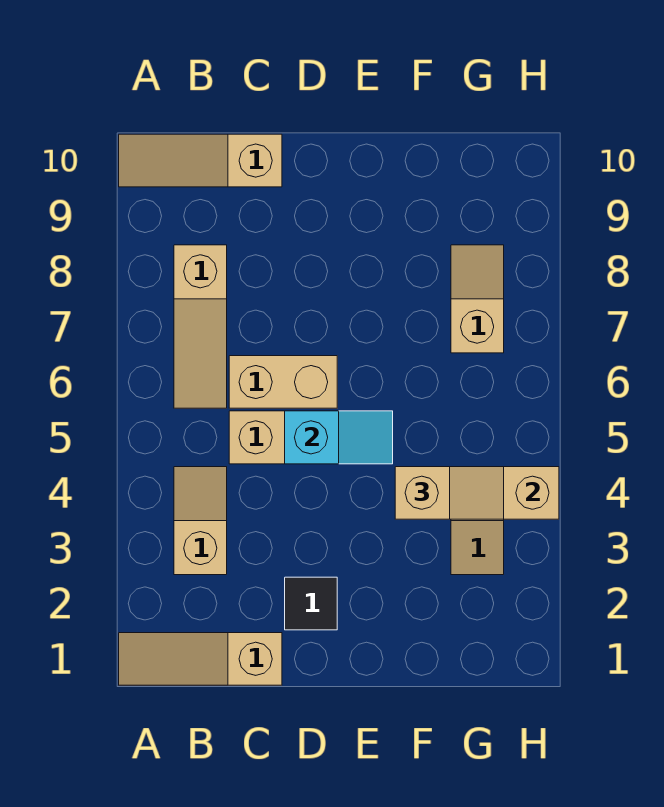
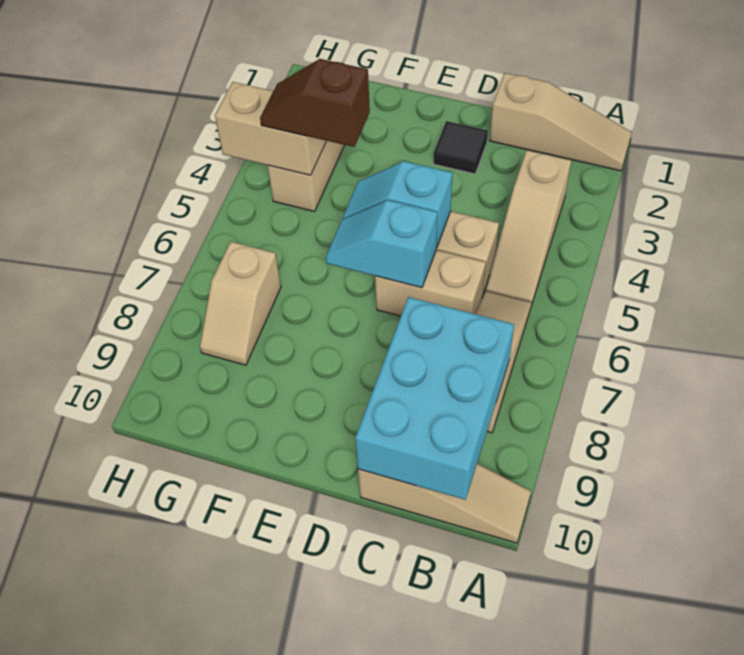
tan 1x2 slope [174,467,227,575] -> tan 1x3 slope [486,150,571,305]
none -> cyan 2x3 brick [355,297,514,500]
none -> cyan 1x2 slope [326,200,437,288]
tan 1x2 slope [395,467,504,519] -> brown 1x2 slope [260,59,370,147]

